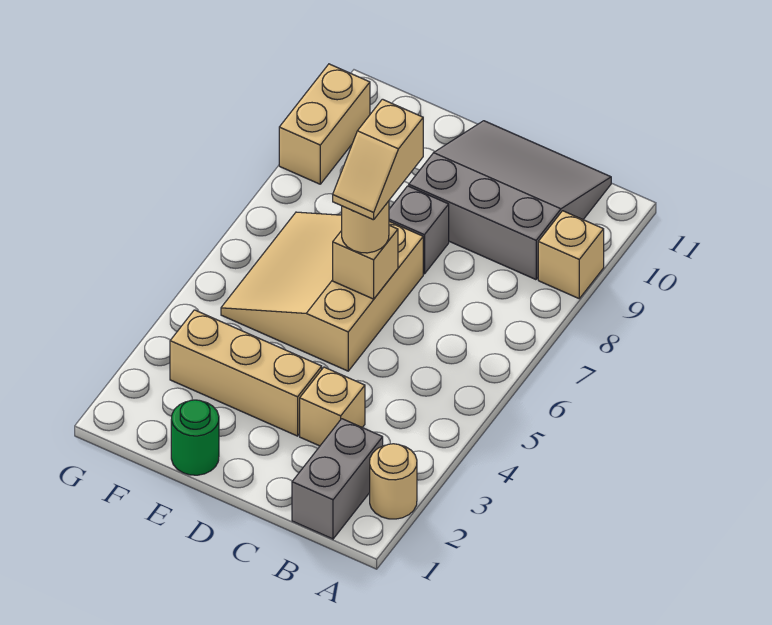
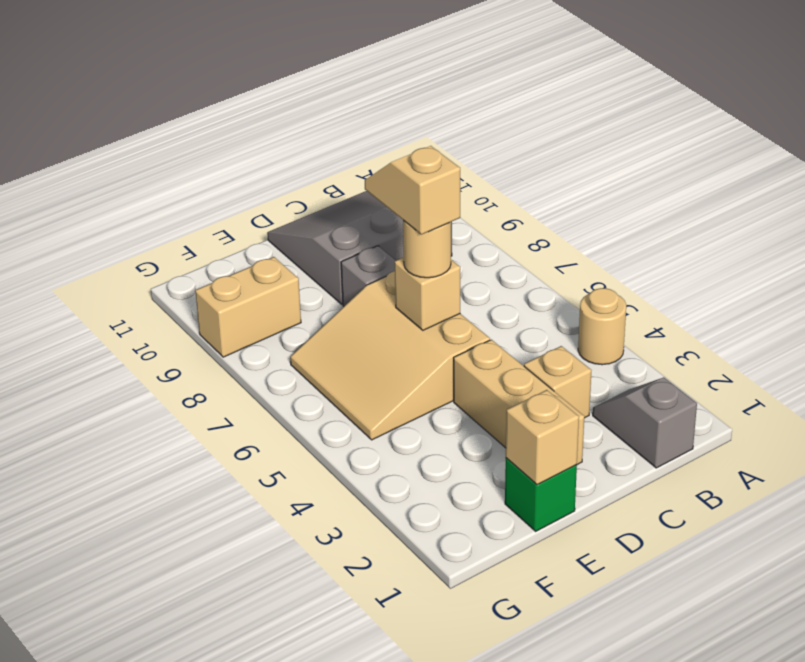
tan 1x1 round brick [370,444,417,519] -> tan 1x1 round brick moved to [578,288,626,365]
tan 1x1 brick [538,211,604,298] -> tan 1x1 brick moved to [506,390,579,485]
grey 1x2 brick [292,419,383,539] -> grey 1x2 slope [593,377,697,468]
tan 1x3 brick [170,310,322,436] -> tan 1x3 brick turned to [454,340,584,465]
tan 1x2 slope [333,99,423,220] -> tan 1x2 slope turned to [365,146,460,235]
green 1x1 round brick [171,400,219,475] -> green 1x1 brick [505,458,577,531]
tan 1x2 brick [279,64,370,184] -> tan 1x2 brick turned to [195,257,301,357]

